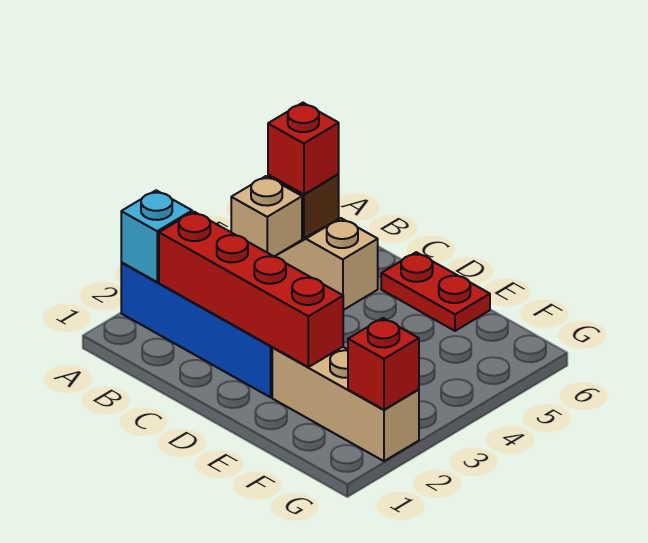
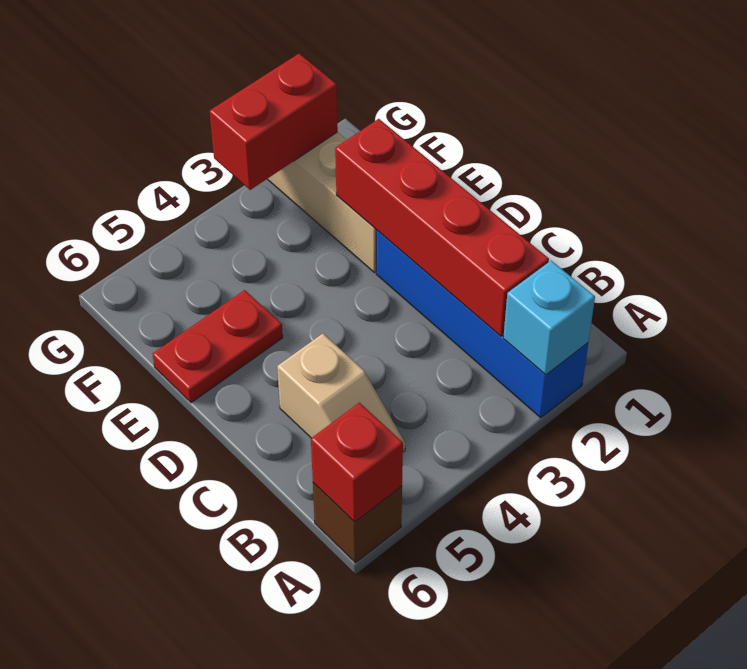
tan 1x1 brick [231,176,302,257] -> none
red 1x2 plate [381,252,490,331] -> red 1x2 plate turned to [153,290,283,403]
red 1x1 brick [348,318,419,410] -> red 1x2 brick [210,53,338,190]

